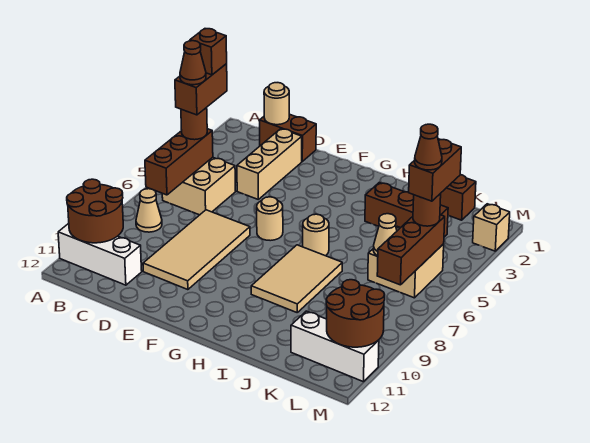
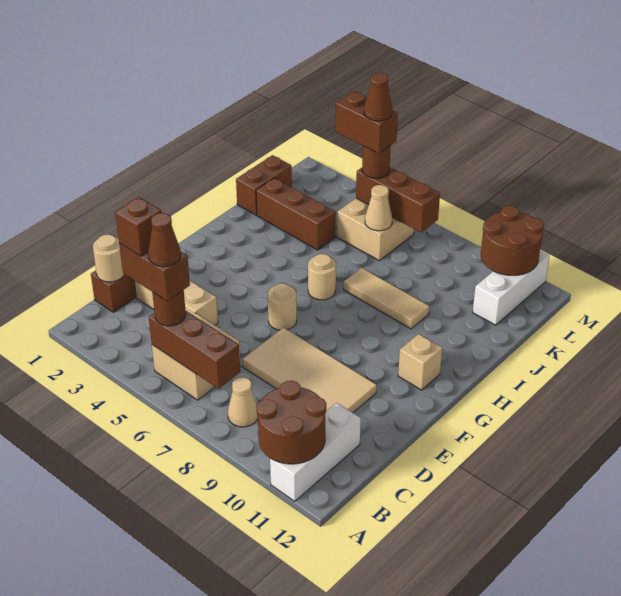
tan 2x3 tile [251,245,342,312] -> tan 1x3 tile [343,268,429,329]
brown 1x3 brick [365,183,448,237] -> brown 1x3 brick turned to [256,178,336,250]
tan 1x1 brick [473,204,510,251] -> tan 1x1 brick moved to [398,334,442,390]

